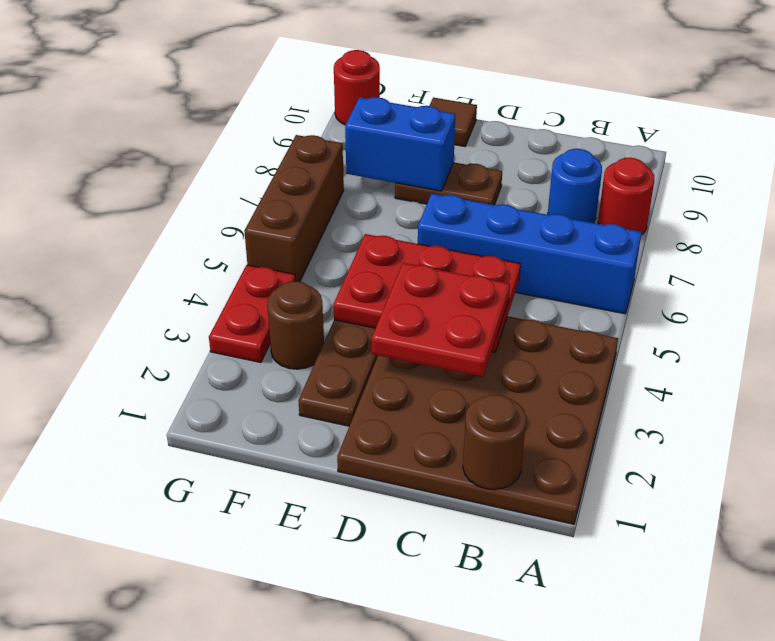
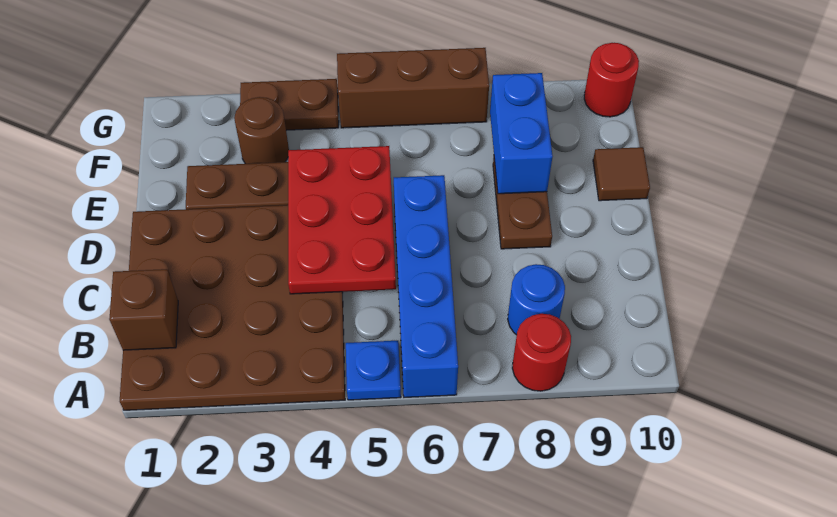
none -> blue 1x1 plate [346,341,401,400]
brown 1x1 round brick [463,394,526,490] -> brown 1x1 brick [109,269,178,350]
red 2x2 plate [372,263,510,377] -> none
red 1x2 plate [209,265,296,362] -> brown 1x2 plate [240,79,339,130]

